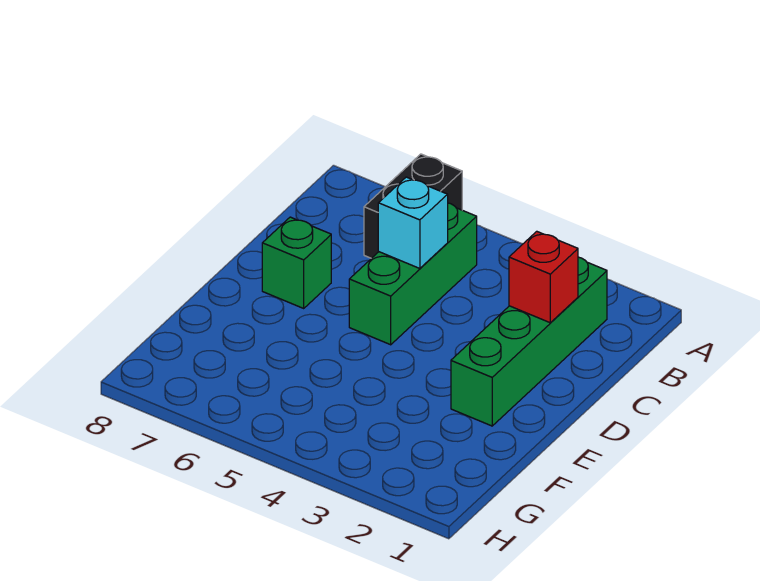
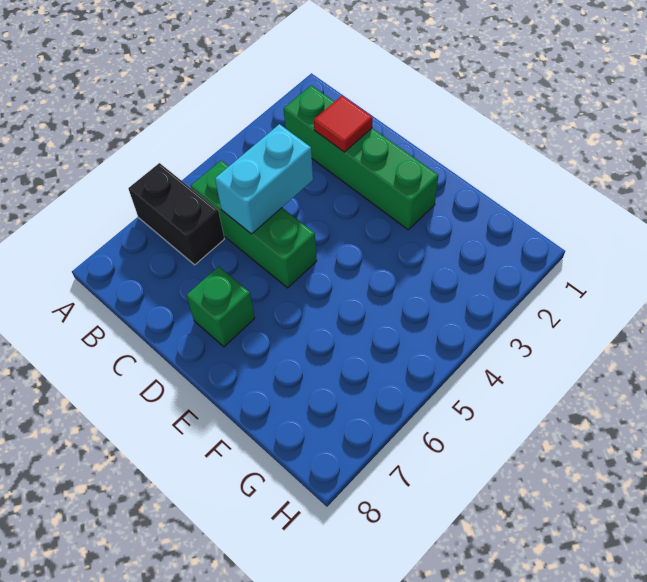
red 1x1 brick [509,231,578,323] -> red 1x1 tile [314,96,372,152]
cyan 1x1 brick [378,177,448,268] -> cyan 1x2 brick [215,124,313,234]

